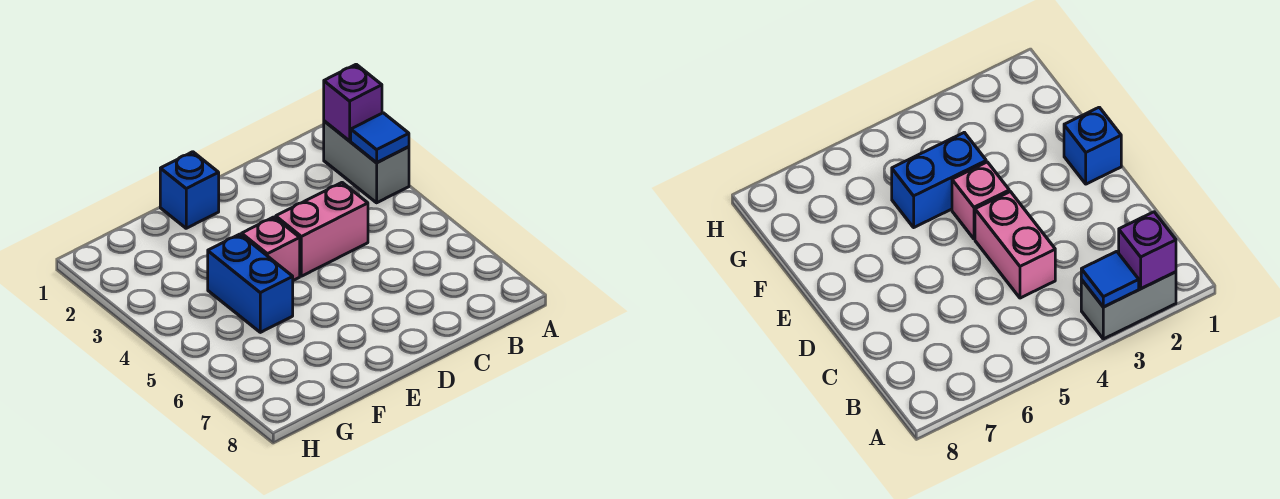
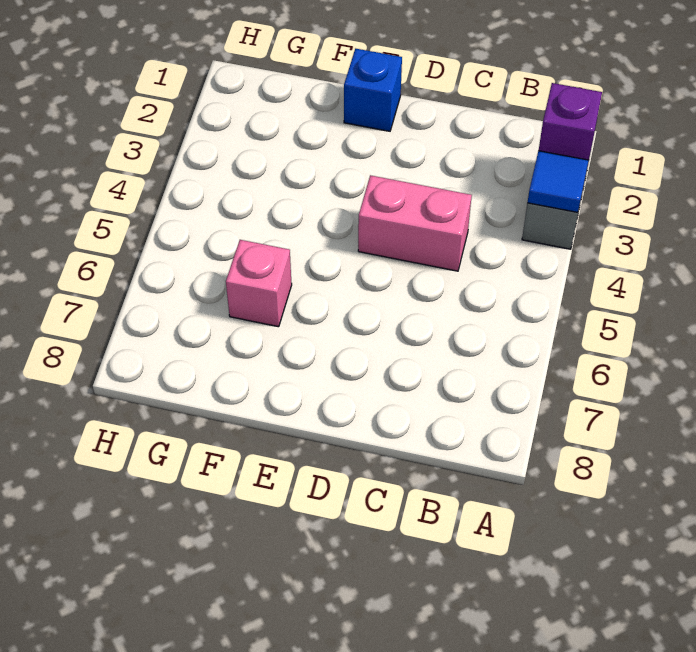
pink 1x1 brick [242,217,300,280] -> pink 1x1 brick moved to [226,240,292,327]
blue 1x2 brick [208,234,293,332] -> none

